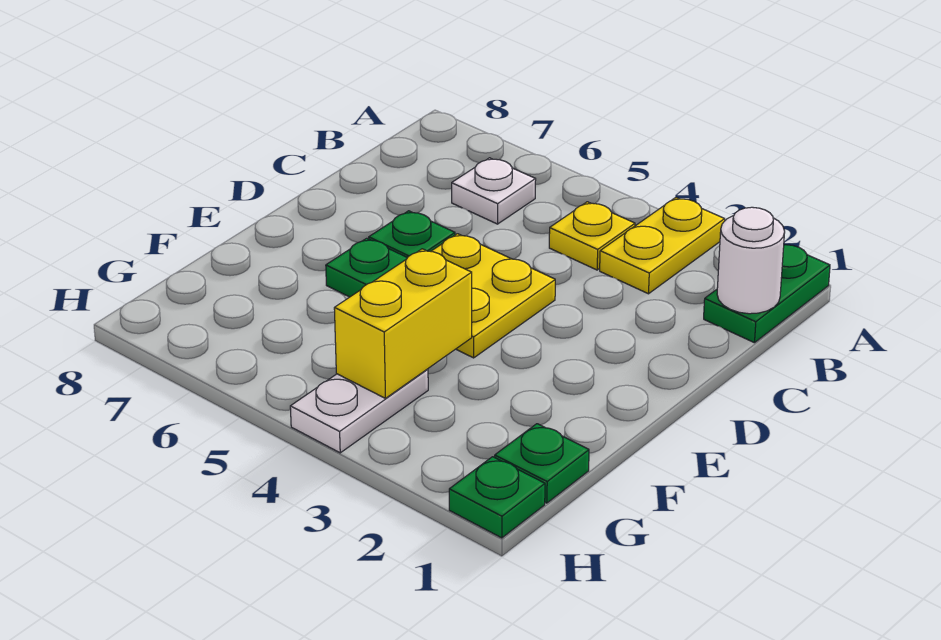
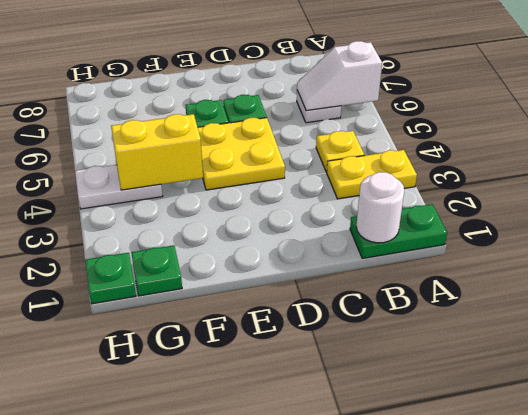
none -> white 1x2 slope [297,41,382,111]

